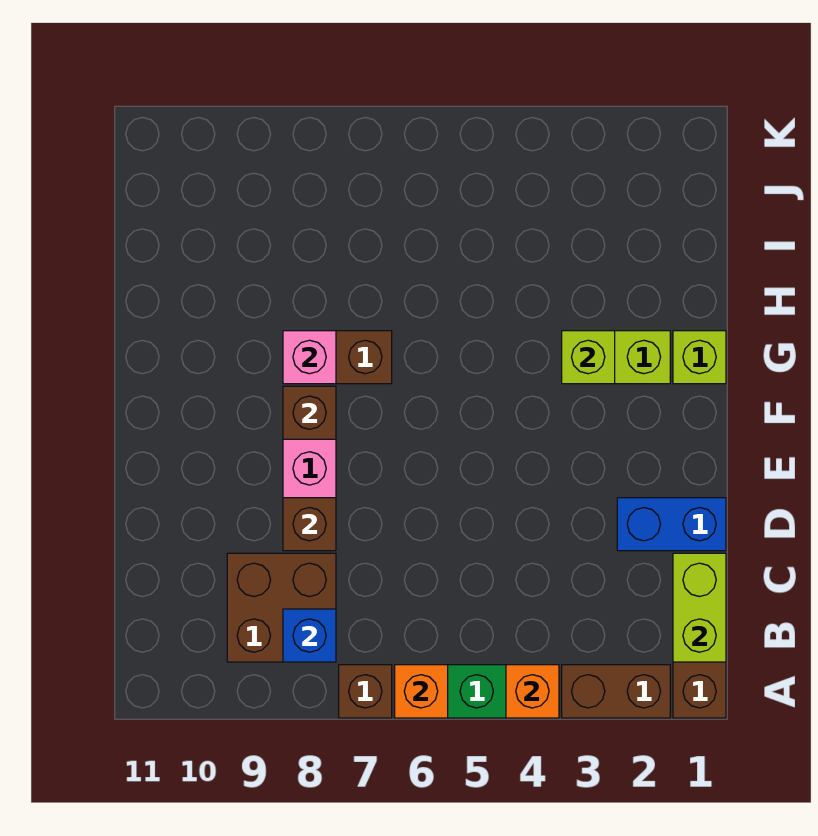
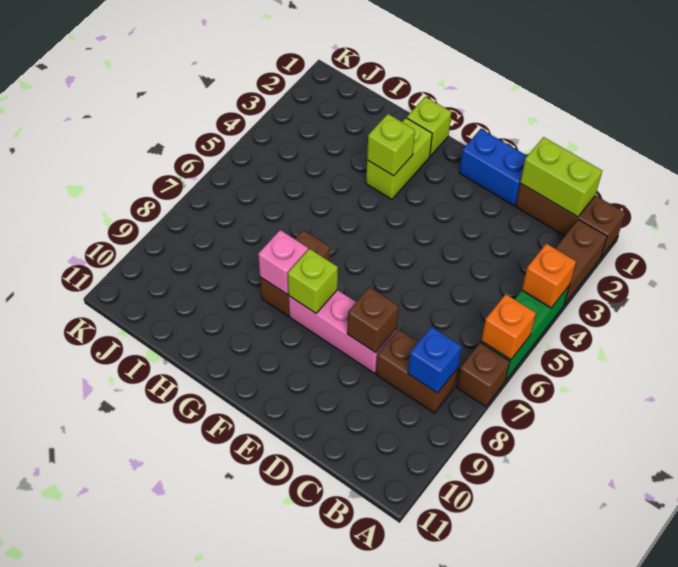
brown 2x2 brick [227,553,336,662] -> brown 1x2 brick [376,329,458,413]
blue 1x2 brick [617,498,726,551] -> blue 1x2 brick turned to [459,129,527,206]
brown 1x1 brick [283,386,336,439] -> lime 1x1 brick [288,249,338,313]

